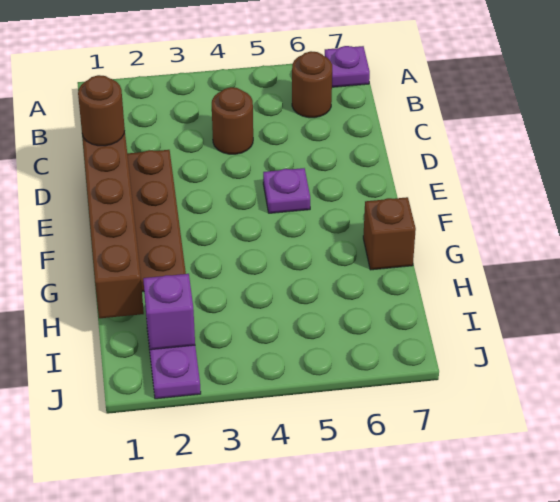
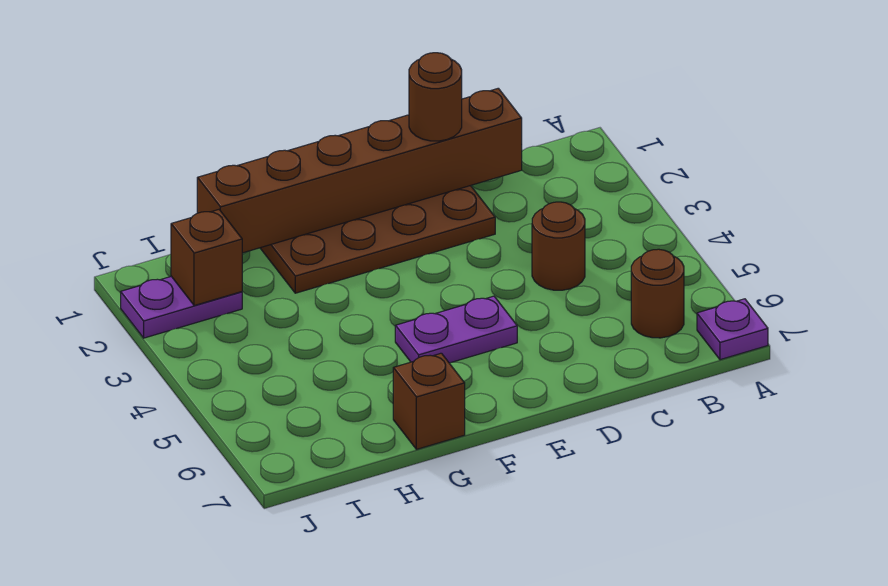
purple 1x1 plate [263,168,310,213] -> purple 1x2 plate [395,296,517,363]
purple 1x1 brick [143,274,195,350] -> brown 1x1 brick [171,210,242,306]

